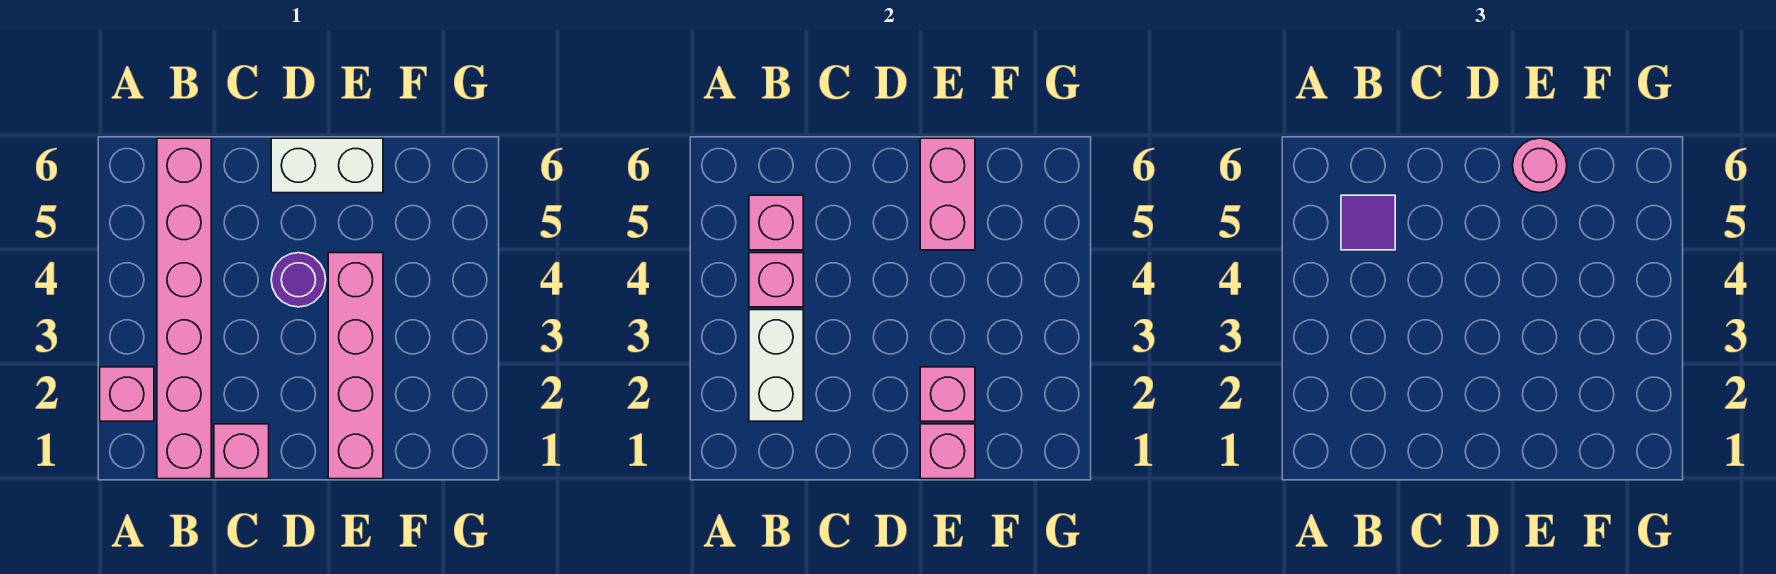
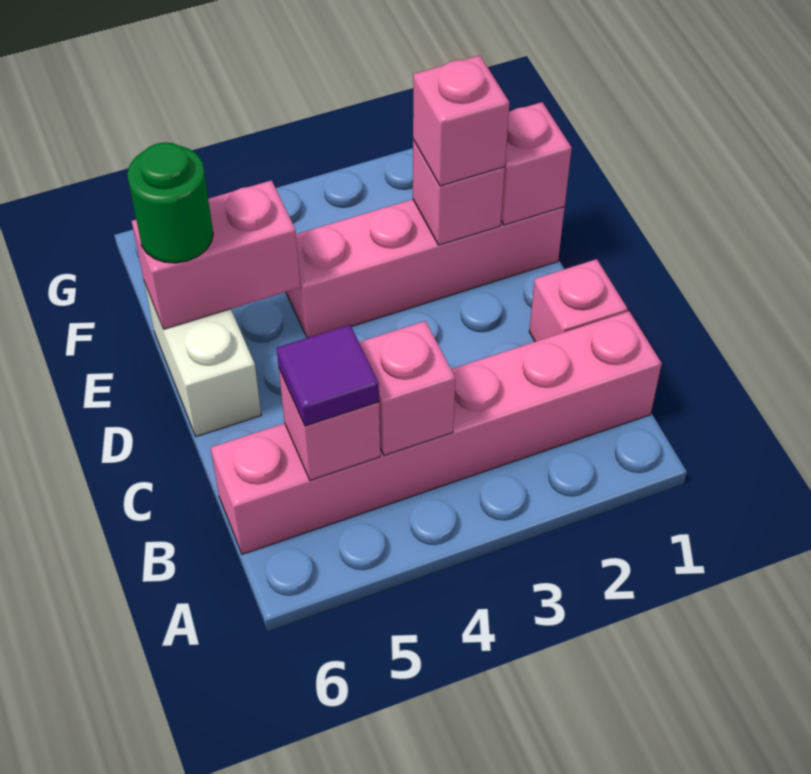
pink 1x1 brick [100,367,154,421] -> pink 1x1 brick moved to [413,56,509,186]
white 1x2 brick [749,310,803,421] -> none
purple 1x1 round brick [271,253,326,307] -> none
pink 1x1 round brick [1512,138,1567,193] -> green 1x1 round brick [127,142,213,263]

